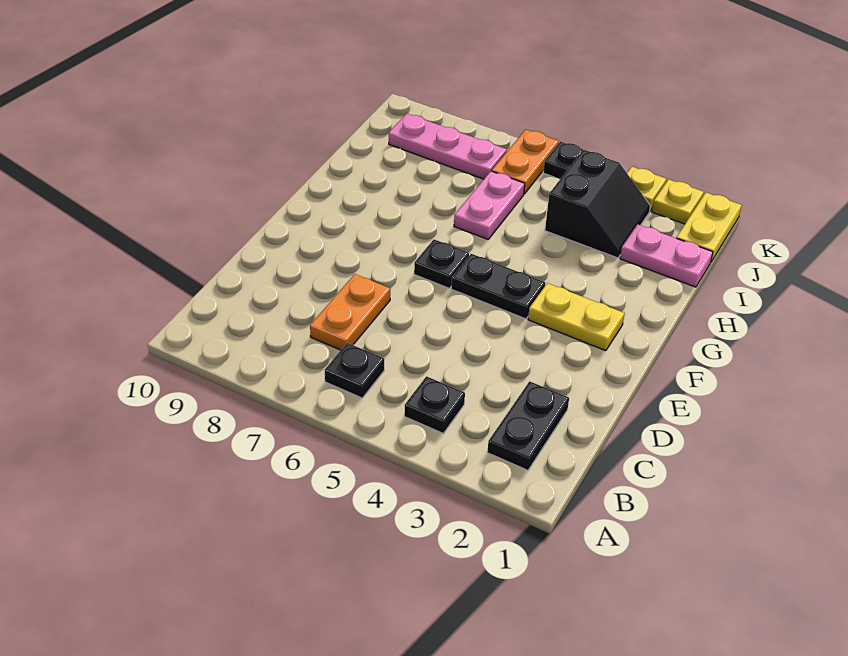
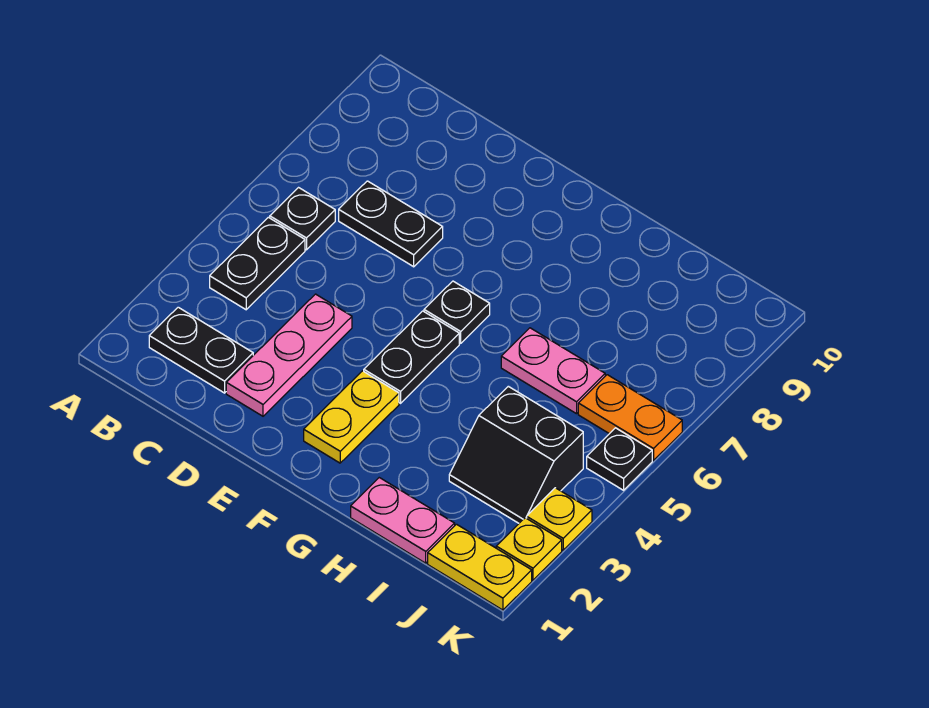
black 1x1 plate [404,376,465,433] -> black 1x2 plate [210,217,305,310]
orange 1x2 plate [310,274,390,350] -> black 1x2 plate [339,181,443,267]
pink 1x2 plate [620,224,713,287] -> pink 1x2 plate turned to [351,478,455,563]
pink 1x3 plate [389,114,507,179] -> pink 1x3 plate moved to [226,294,352,416]

